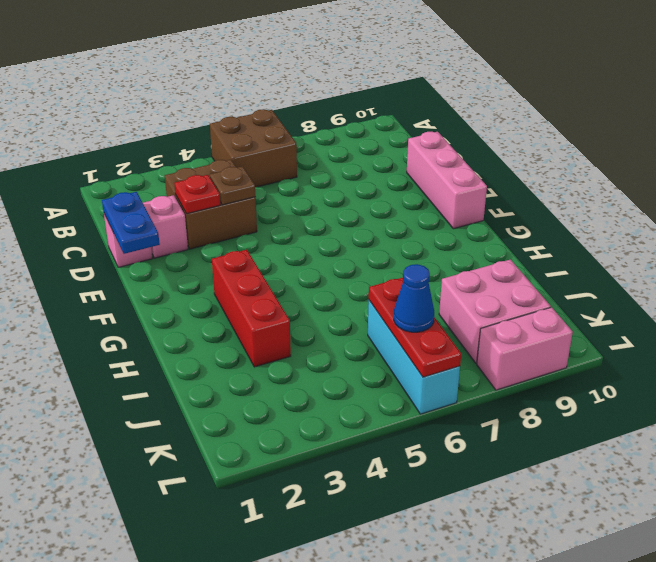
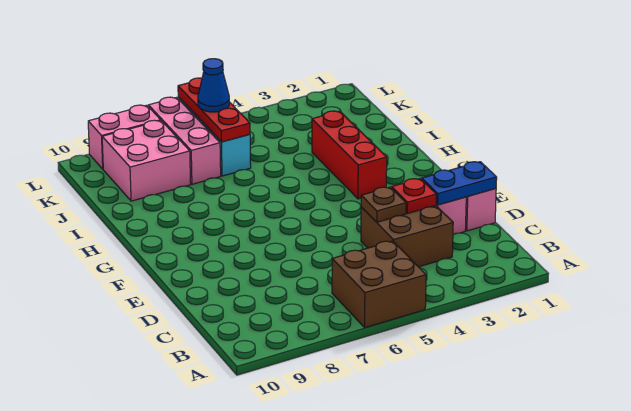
blue 1x2 plate [102,192,160,254] -> blue 1x2 plate turned to [422,162,497,205]
pink 1x3 brick [407,132,487,229] -> pink 1x3 brick moved to [148,97,221,184]

